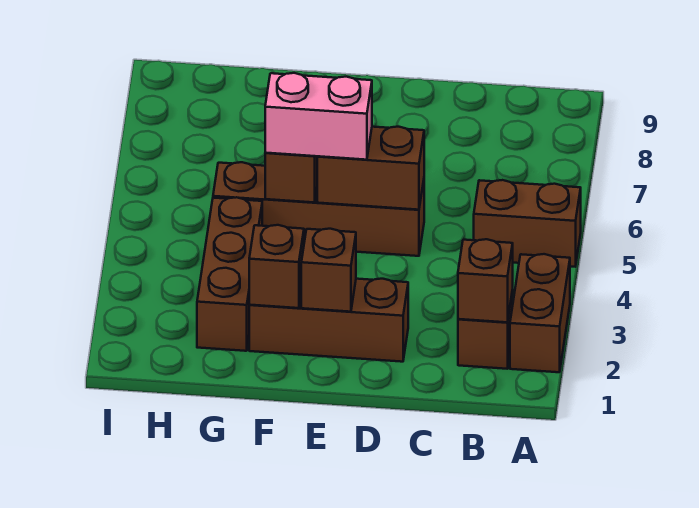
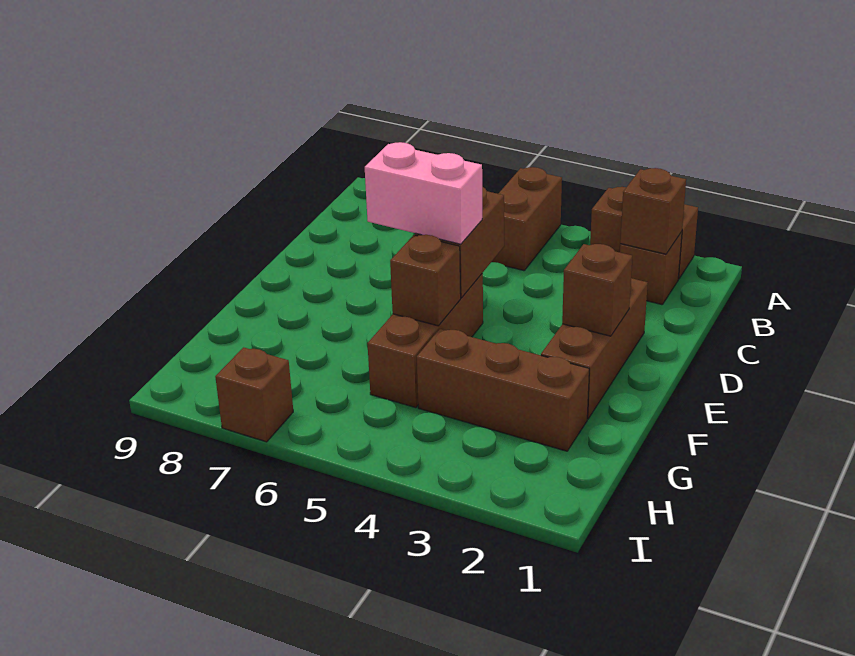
brown 1x4 brick [213,162,424,256] -> brown 1x3 brick [367,273,483,408]
pink 1x2 brick [265,73,372,160] -> pink 1x2 brick turned to [365,142,482,244]
brown 1x1 brick [249,225,304,308] -> brown 1x1 brick moved to [215,347,293,442]

